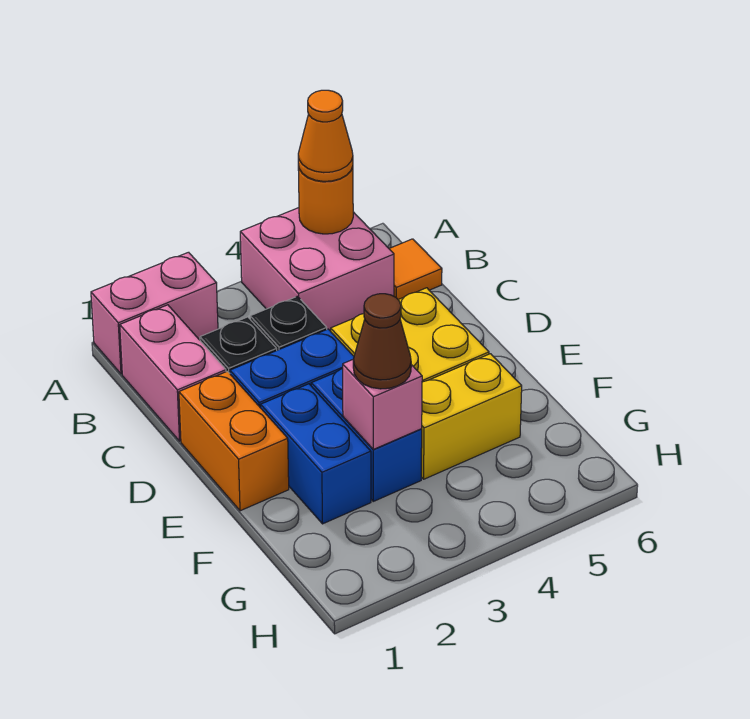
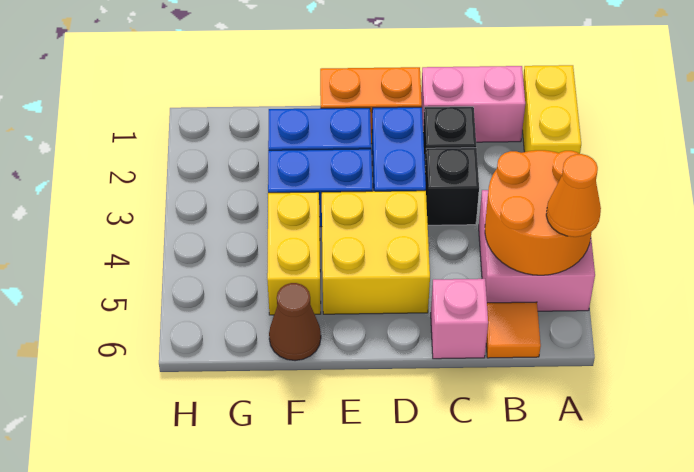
pink 1x2 brick [91,252,218,374] -> yellow 1x2 brick [522,65,581,154]
orange 1x1 round brick [298,165,353,234] -> orange 2x2 round brick [485,150,592,275]
pink 1x1 brick [343,360,422,449] -> pink 1x1 brick moved to [431,279,488,359]
brown 1x1 cone [353,294,411,389] -> brown 1x1 cone moved to [269,283,321,361]

